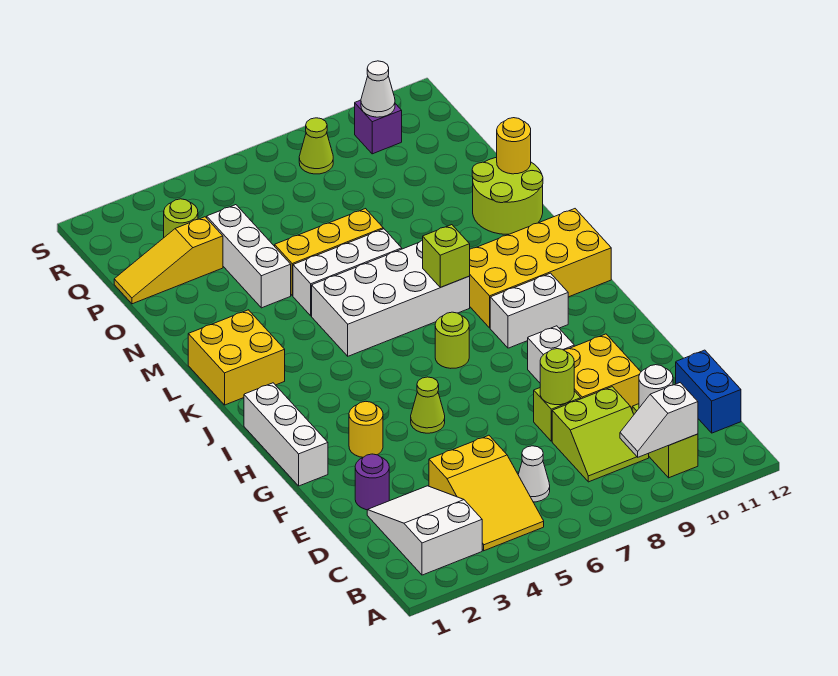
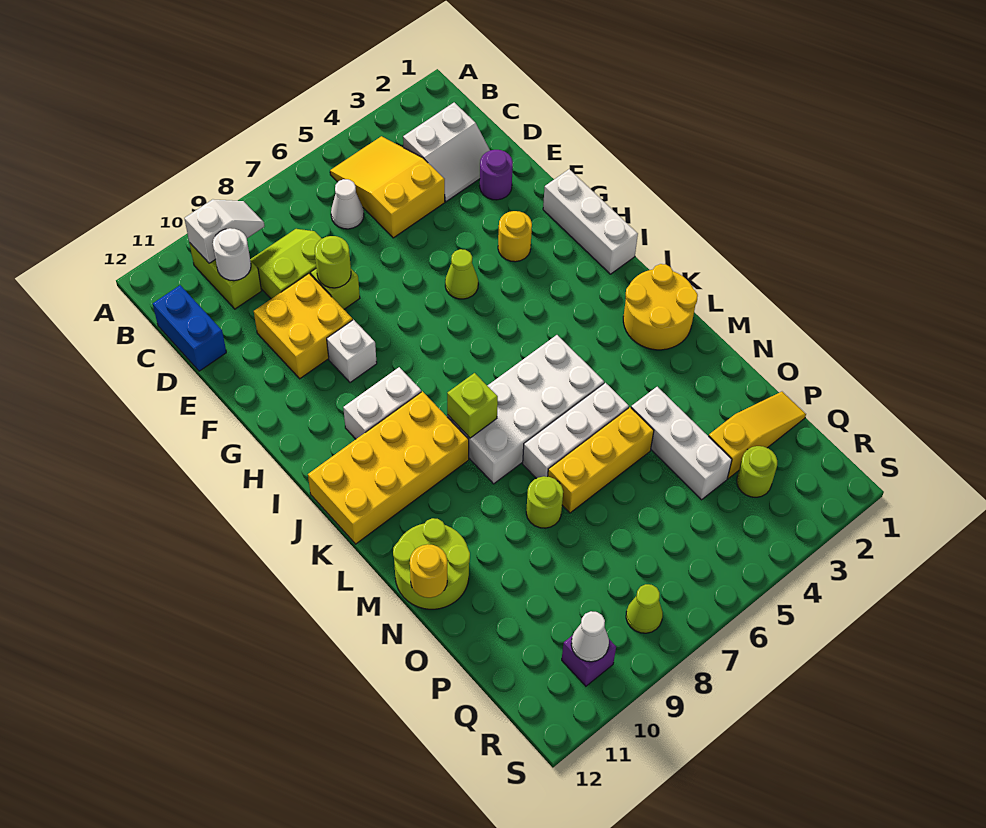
white 2x3 slope [367,486,482,575] -> white 2x2 slope [403,103,490,202]
lime 1x1 round brick [435,312,469,368] -> lime 1x1 round brick moved to [526,476,563,528]
yellow 2x2 brick [188,310,285,405] -> yellow 2x2 round brick [623,264,698,350]

